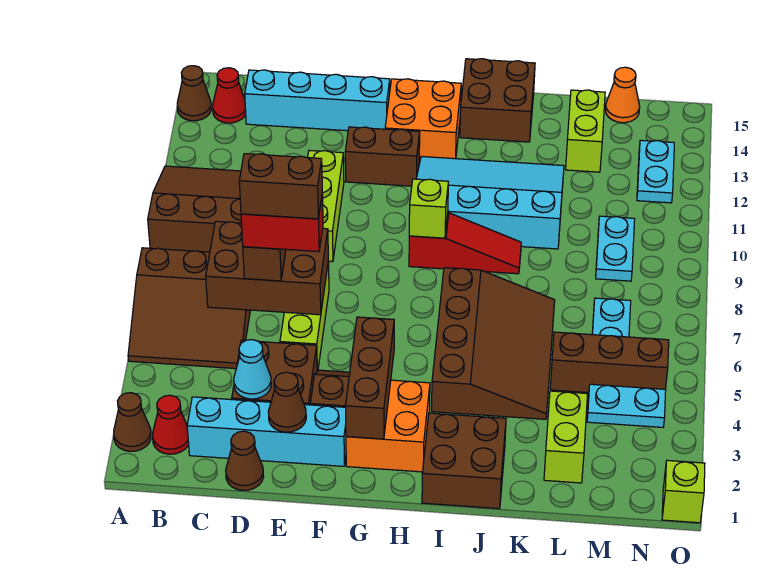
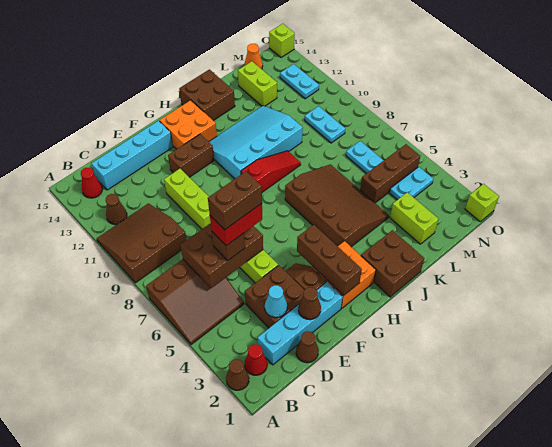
brown 1x1 cone [177,66,211,121] -> brown 1x1 cone moved to [106,194,127,225]
lime 1x1 brick [409,179,448,238] -> lime 1x1 brick moved to [269,24,295,57]

